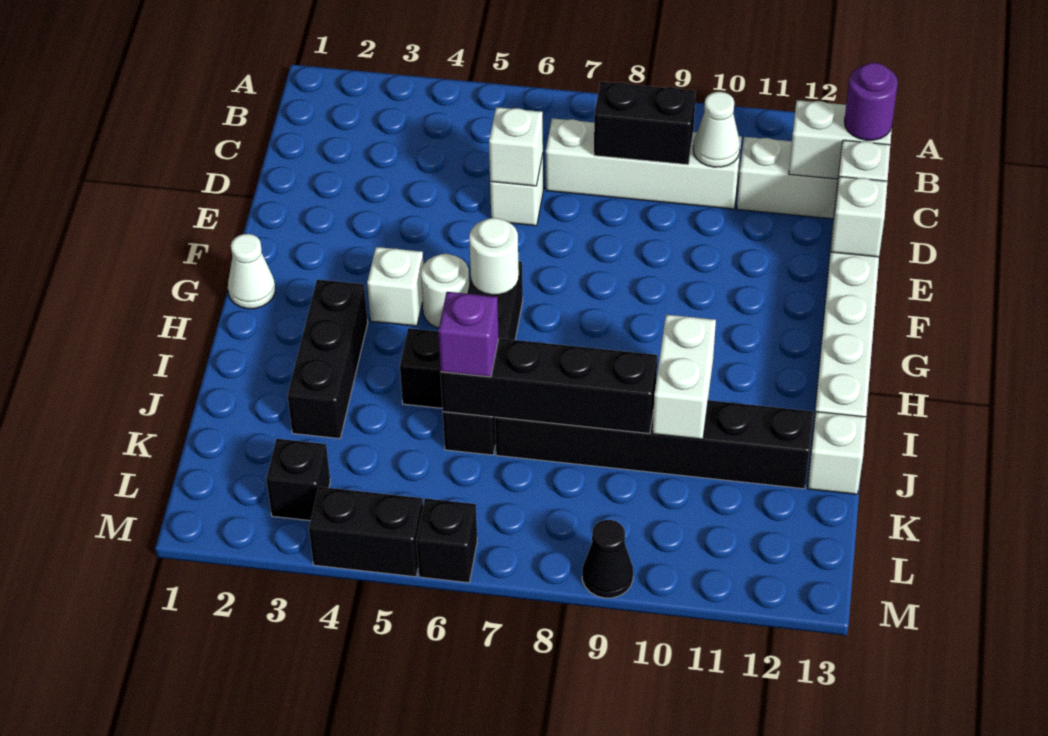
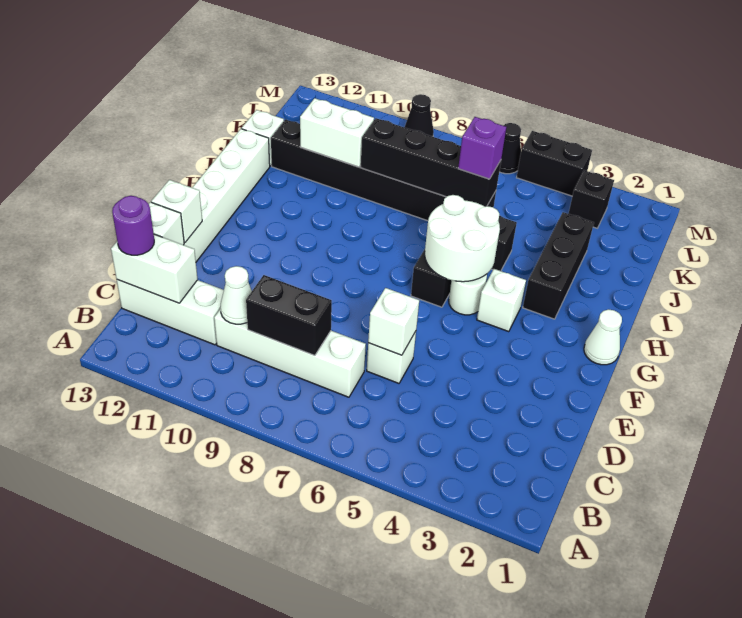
white 1x1 round brick [469,218,519,295] -> white 2x2 round brick [425,195,500,282]
white 1x2 brick [653,315,716,439] -> white 1x2 brick turned to [300,98,374,167]
black 1x1 brick [416,498,477,583] -> black 1x1 cone [499,123,521,174]

